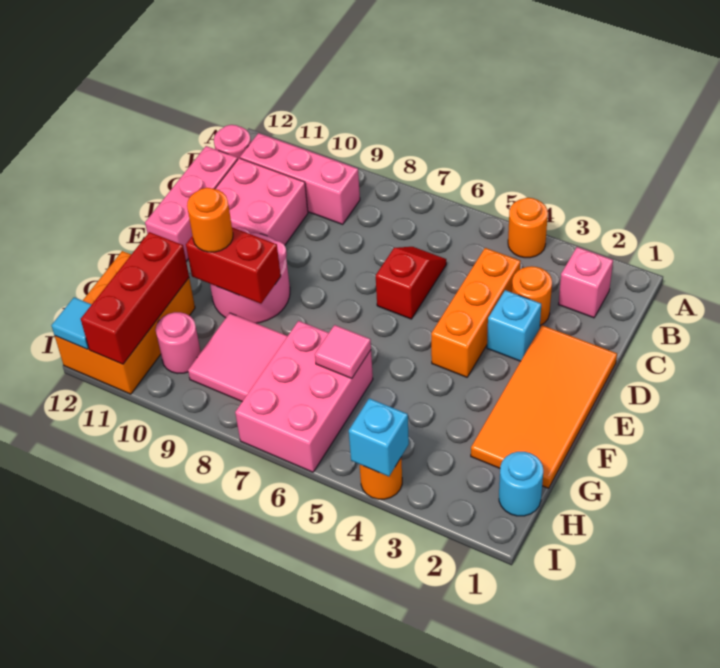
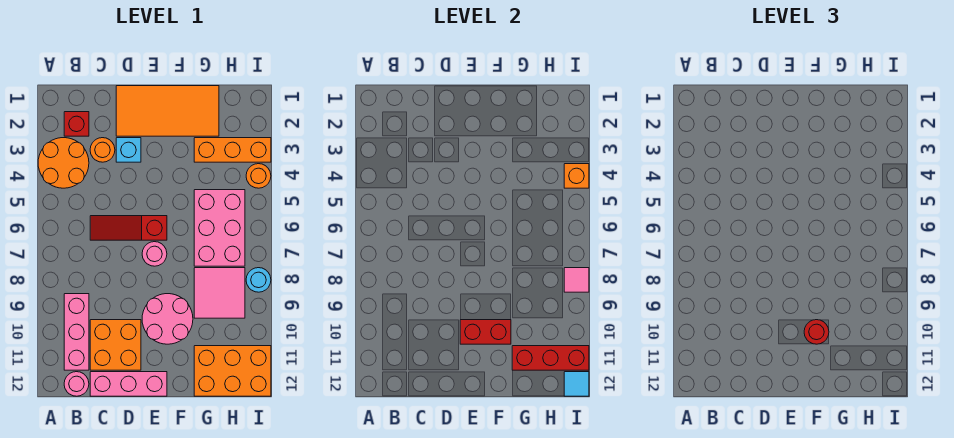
orange 1x1 round brick [508,198,548,258] -> orange 2x2 round brick [38,138,89,188]
pink 1x1 brick [558,247,613,318] -> red 1x1 brick [64,112,89,136]
orange 1x3 brick [431,248,520,377] -> orange 1x3 brick moved to [194,138,271,162]
red 1x2 slope [376,247,446,319] -> red 1x3 slope [90,216,167,240]
pink 2x2 brick [215,158,308,245] -> orange 2x2 brick [90,320,141,370]
red 1x2 brick [186,227,281,304] -> red 1x2 brick turned to [460,320,511,344]
orange 1x1 round brick [187,188,233,252] -> red 1x1 round brick [804,320,829,344]
pink 2x3 brick [235,321,373,472] -> pink 2x3 brick turned to [194,190,245,266]
pink 1x1 tile [315,325,371,379] -> pink 1x1 tile moved to [564,268,589,292]
cyan 1x1 round brick [499,452,543,516] -> cyan 1x1 round brick moved to [246,268,271,292]
pink 1x1 round brick [156,312,201,373] -> pink 1x1 round brick moved to [142,242,167,266]
cyan 1x1 brick [349,398,409,476] -> orange 1x1 brick [564,164,589,188]

